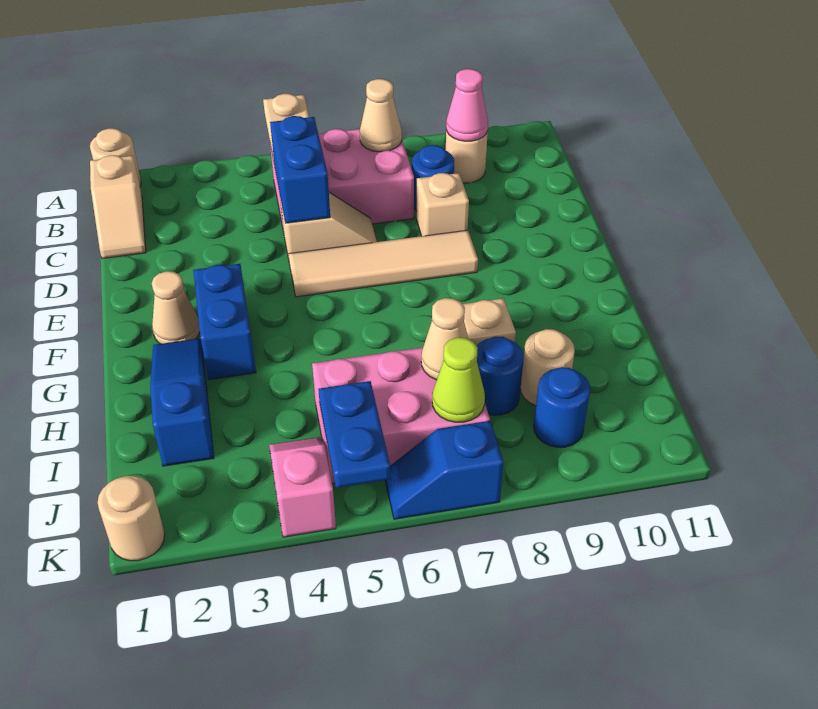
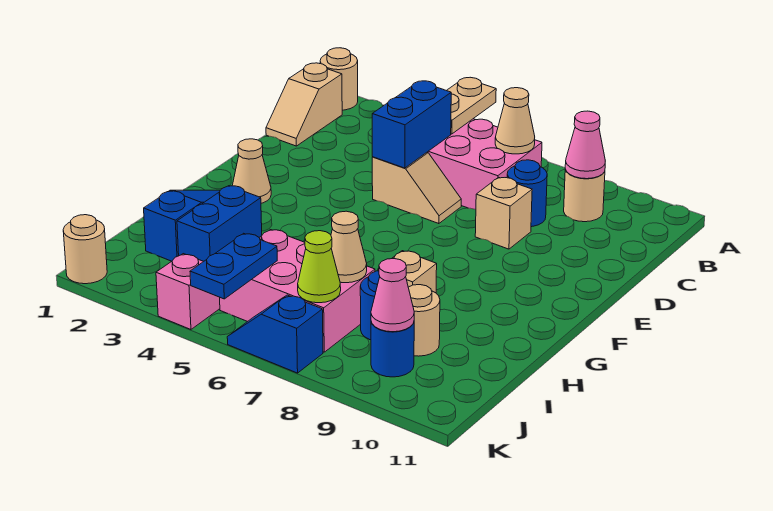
tan 1x4 tile [289,230,478,297] -> none
blue 1x2 brick [193,264,256,380] -> blue 1x2 brick moved to [177,186,262,261]
none -> pink 1x1 cone [371,259,414,332]

